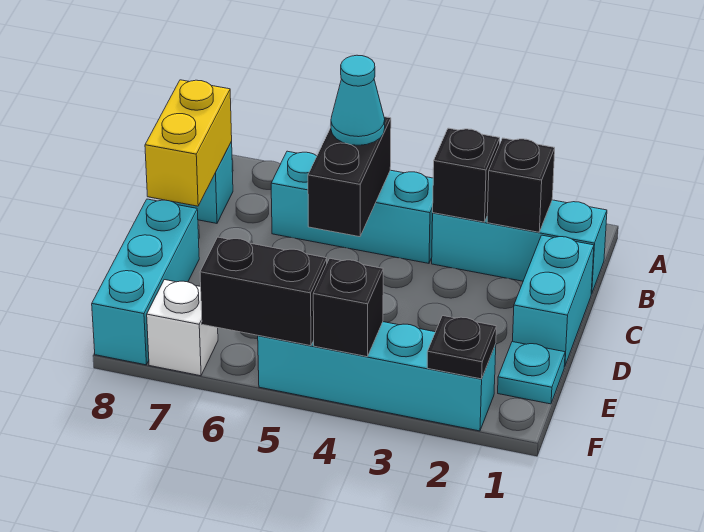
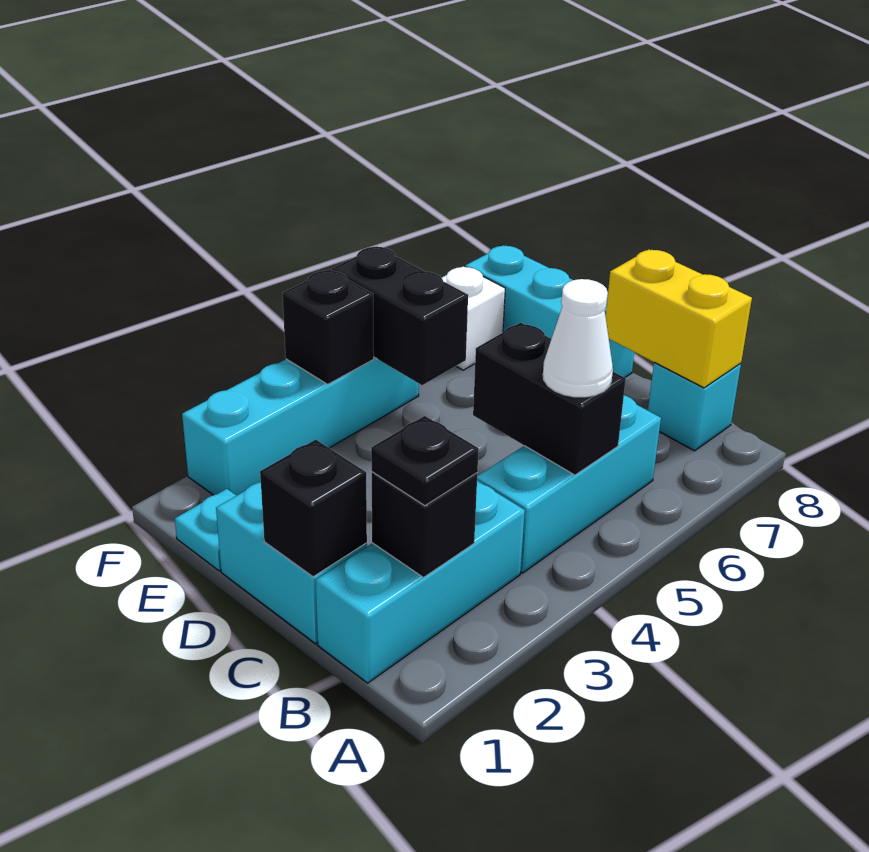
black 1x1 brick [433,128,500,222] -> black 1x1 brick moved to [260,440,367,577]
cyan 1x1 cone [331,55,385,145] -> white 1x1 cone [543,279,613,397]
black 1x1 plate [427,316,496,379] -> black 1x1 plate moved to [371,416,479,506]
black 1x2 brick [200,237,327,346] -> black 1x2 brick turned to [332,246,468,385]

